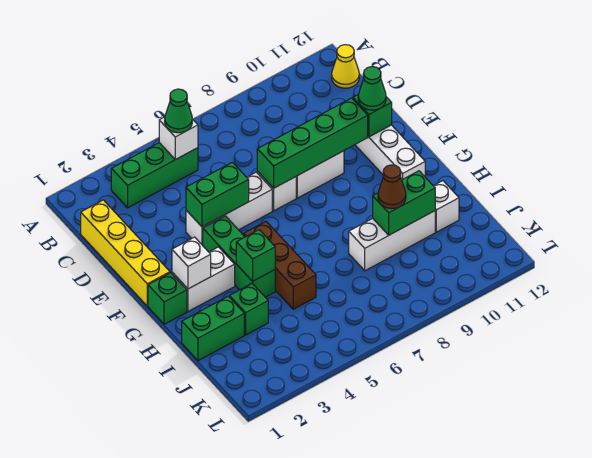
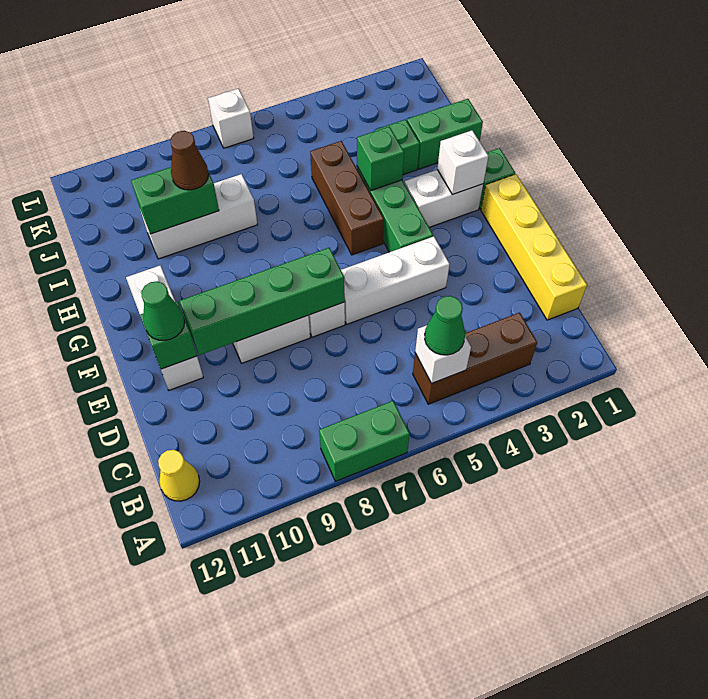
green 1x3 brick [111,143,198,208] -> brown 1x3 brick [413,313,537,404]
green 1x2 brick [186,162,249,227] -> green 1x2 brick moved to [319,401,410,481]
white 1x1 brick [434,181,459,232] -> white 1x1 brick moved to [208,89,254,148]

